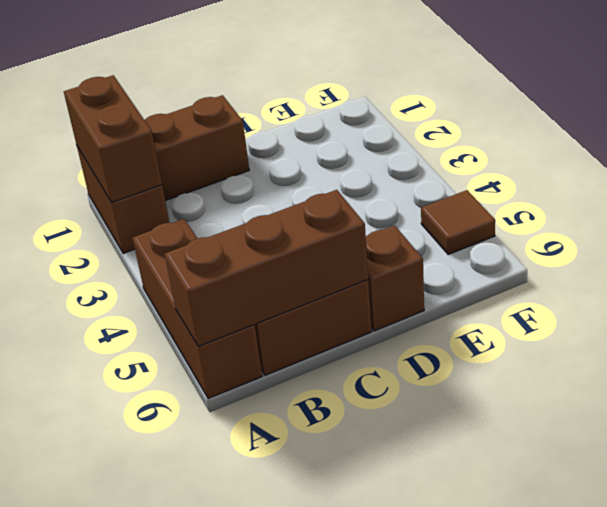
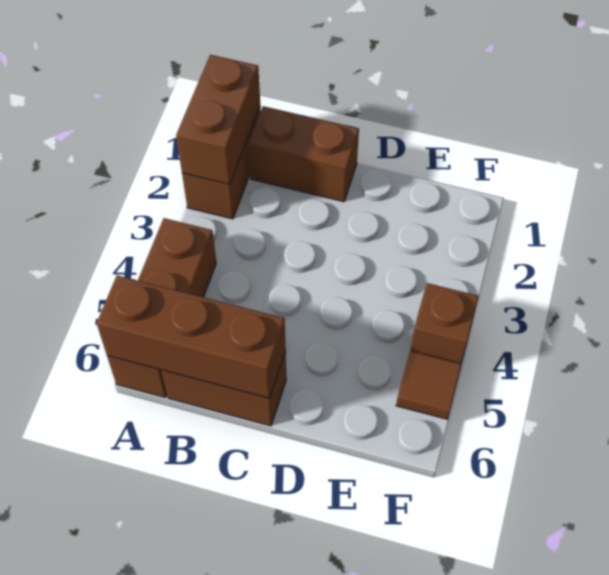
brown 1x1 brick [366,225,424,331] -> brown 1x1 brick moved to [410,283,479,364]

